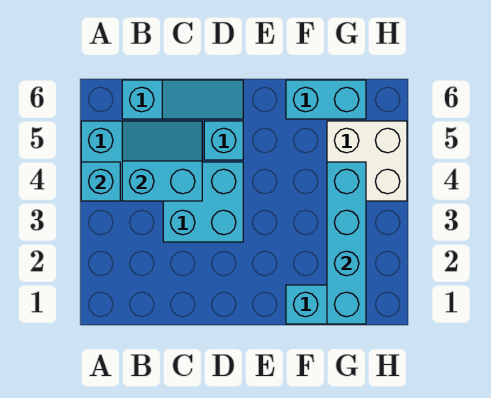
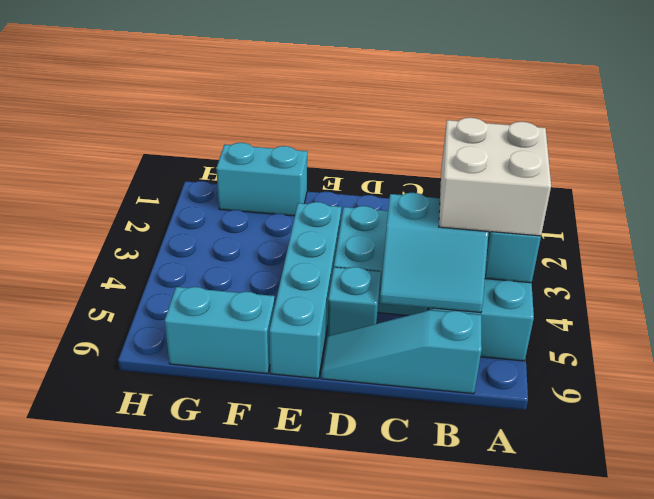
cyan 1x4 brick [327,162,366,324] -> cyan 1x4 brick moved to [269,202,341,379]
white 2x2 brick [327,121,407,201] -> white 2x2 brick moved to [439,118,551,236]

